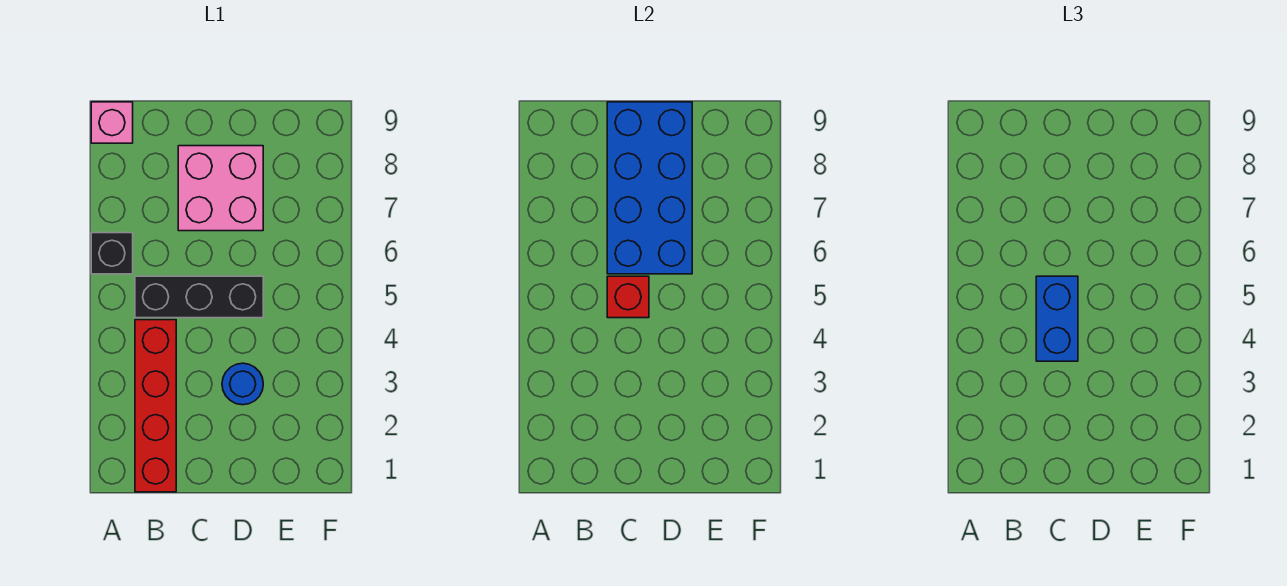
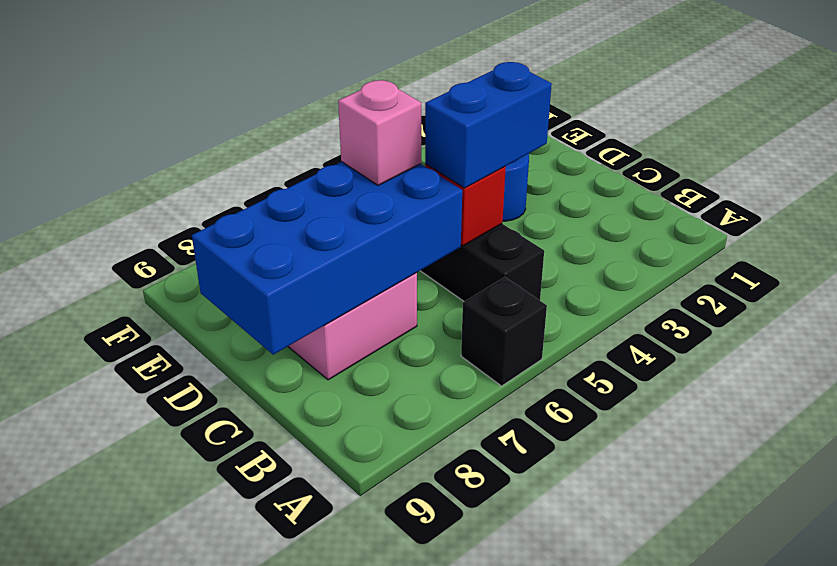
pink 1x1 brick [91,102,133,143] -> pink 1x1 brick moved to [338,80,421,185]
red 1x4 brick [135,320,176,492] -> none

